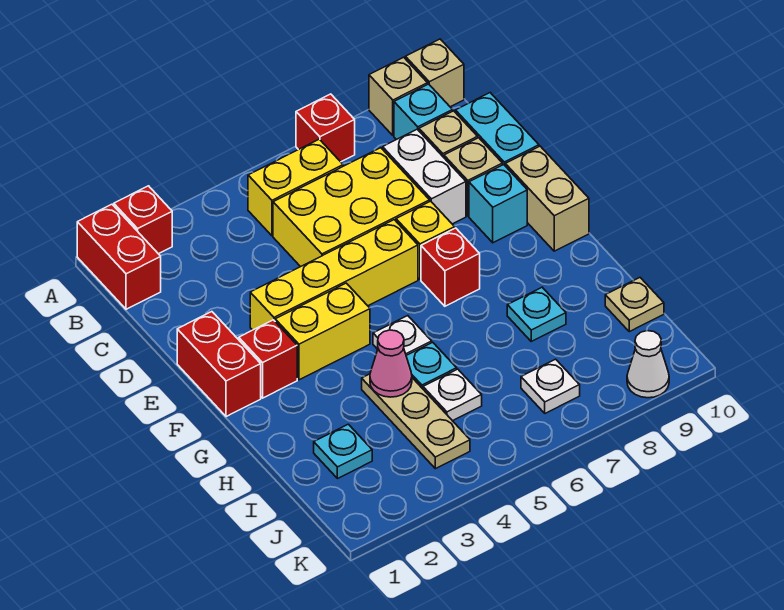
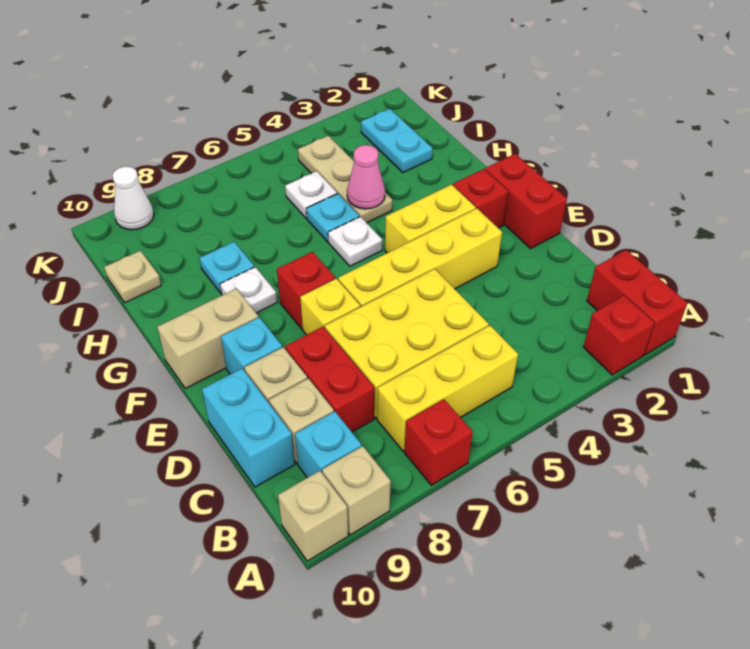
yellow 1x2 brick [248,139,343,236] -> yellow 1x3 brick [377,325,518,451]
white 1x2 brick [383,129,466,224] -> red 1x2 brick [285,327,374,432]
tan 1x2 brick [505,146,589,251] -> tan 1x2 brick turned to [157,289,258,389]
cyan 1x1 plate [314,424,372,479] -> cyan 1x2 plate [361,109,433,172]
white 1x1 plate [521,359,580,413] -> white 1x1 plate moved to [220,267,277,313]

